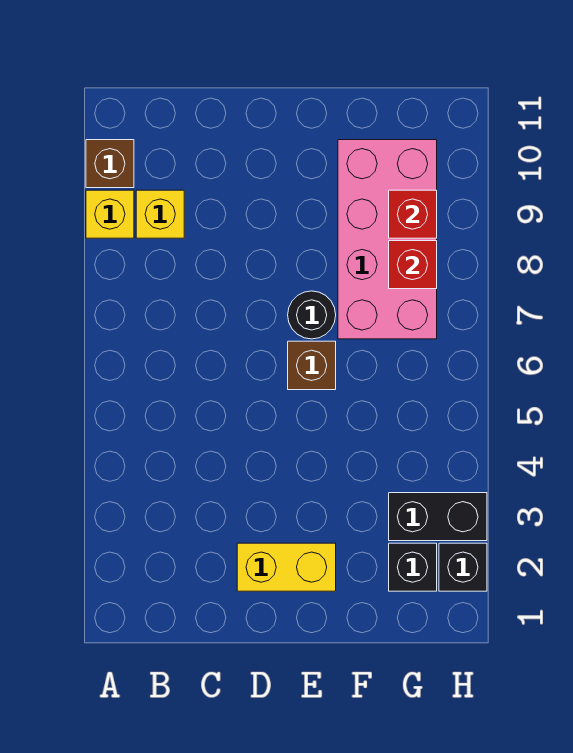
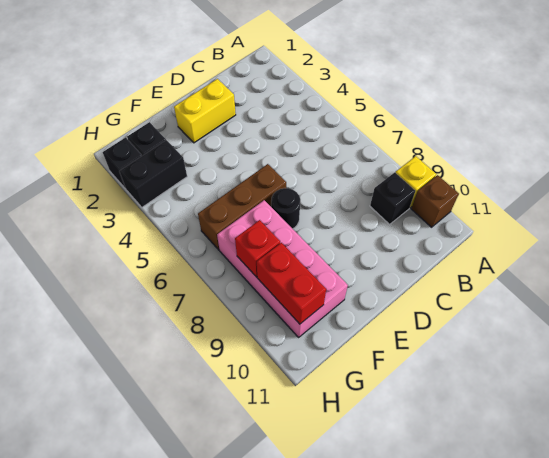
yellow 1x1 brick [136,190,184,238] -> black 1x1 brick [370,172,415,224]
brown 1x1 brick [288,341,336,390] -> brown 1x3 brick [198,164,286,250]
red 1x1 brick [389,190,437,238] -> red 1x2 brick [257,243,326,324]

